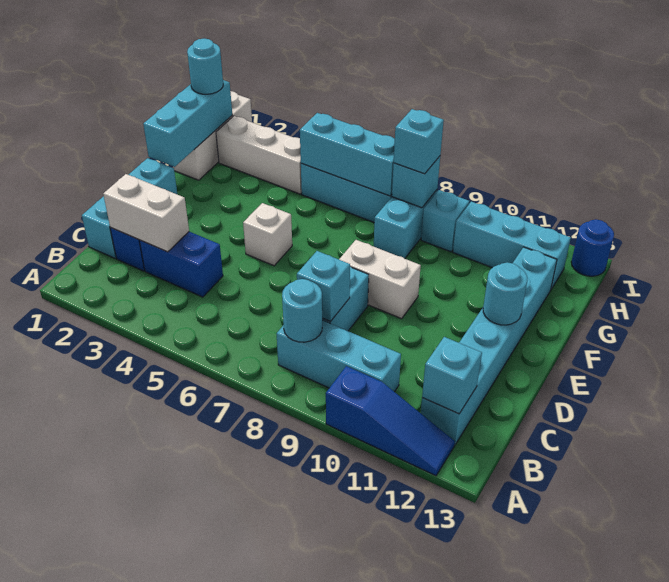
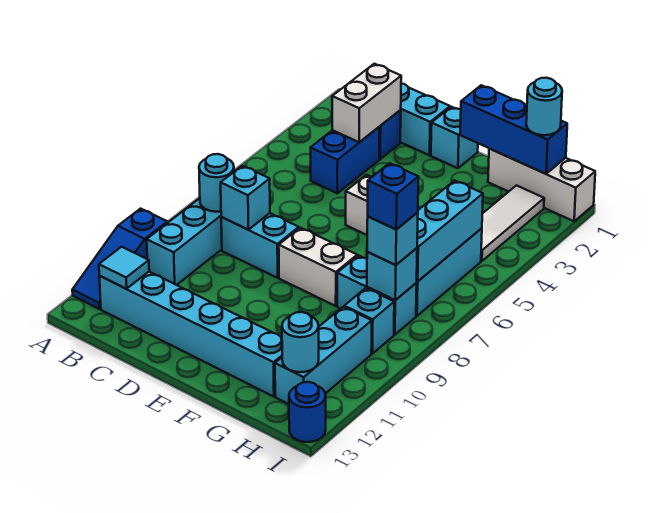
cyan 1x1 brick [422,337,482,414] -> cyan 1x1 tile [99,247,149,289]
white 1x2 brick [339,240,421,319] -> white 1x2 brick turned to [279,228,357,306]
cyan 1x1 round brick [483,262,527,325] -> cyan 1x1 round brick moved to [282,312,319,372]
cyan 1x3 brick [143,80,232,167] -> blue 1x3 brick [460,85,567,174]
white 1x3 brick [216,116,302,194] -> white 1x3 tile [481,186,544,261]
none -> blue 1x1 brick [368,163,418,229]

